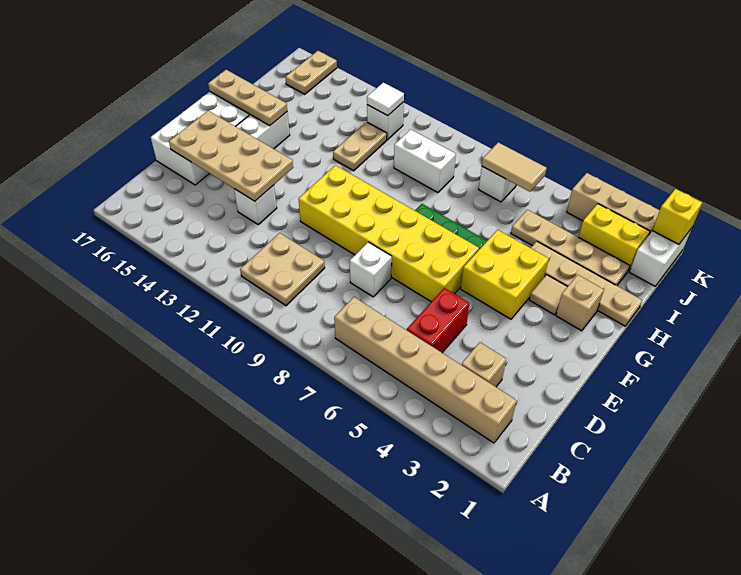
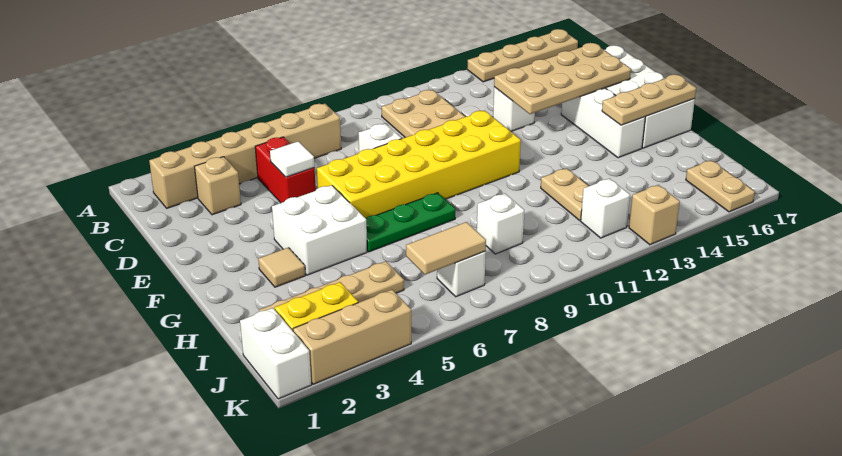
yellow 2x2 brick [461,230,549,319] -> white 2x2 brick [272,185,367,275]
tan 1x1 brick [556,275,604,331] -> tan 1x1 brick moved to [629,185,680,245]
tan 1x4 plate [531,241,642,326] -> tan 1x4 plate moved to [467,29,578,82]
white 1x2 brick [394,129,456,193] -> white 1x1 brick [477,194,524,254]
white 1x1 tile [367,83,404,116] -> white 1x1 tile moved to [270,141,314,177]
yellow 1x1 brick [652,189,702,244] -> none

